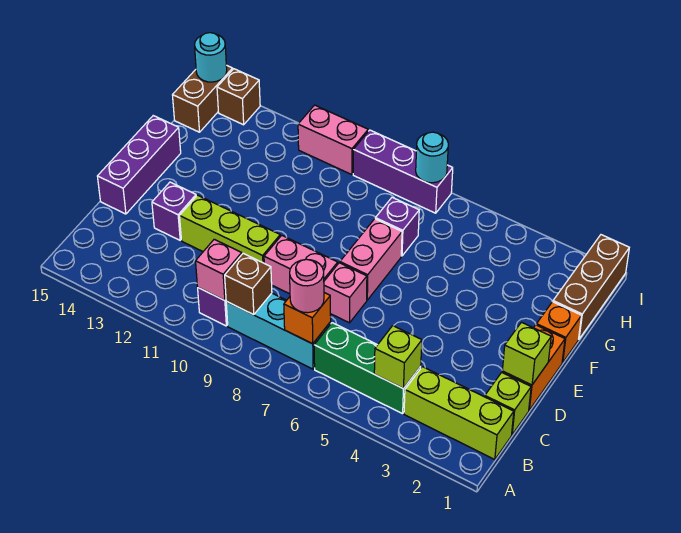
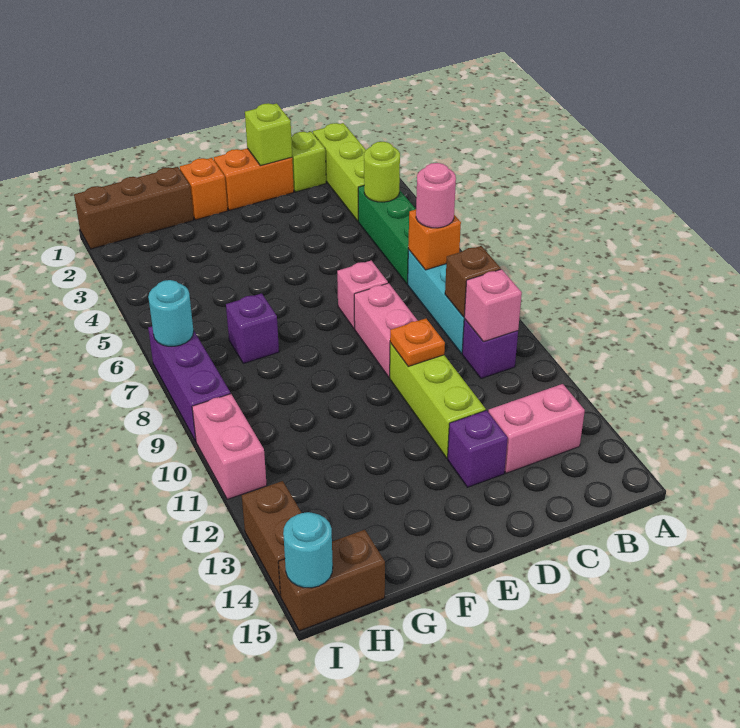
lime 1x1 brick [374,326,422,389] -> lime 1x1 round brick [364,142,400,202]
none -> orange 1x1 plate [390,319,445,366]
purple 1x3 brick [97,116,181,214] -> none
pink 1x2 brick [340,219,402,300] -> pink 1x2 brick moved to [488,384,585,473]
brown 1x1 brick [217,69,260,125] -> brown 1x2 brick [242,481,301,596]

